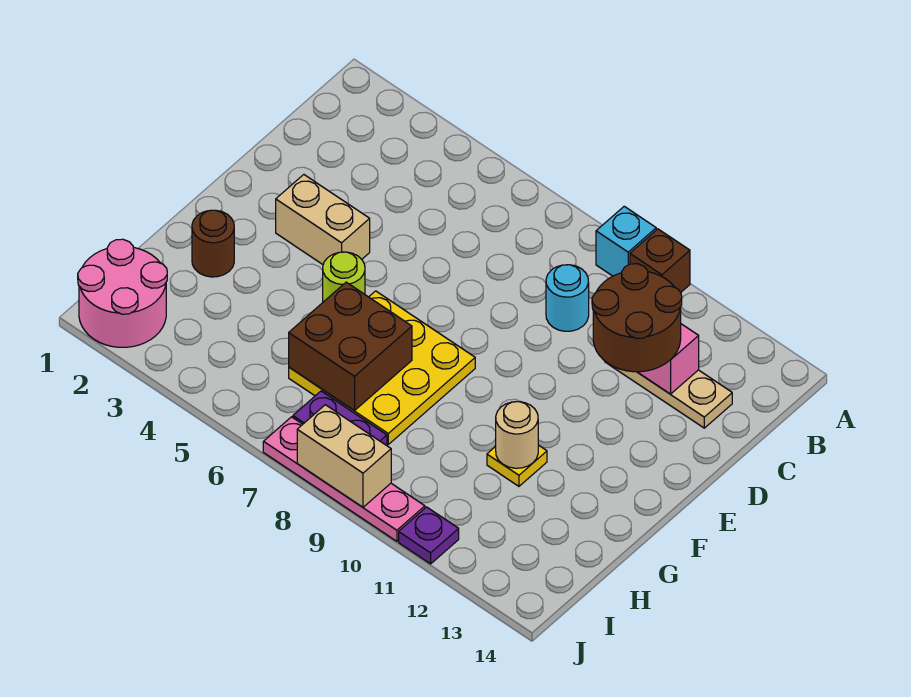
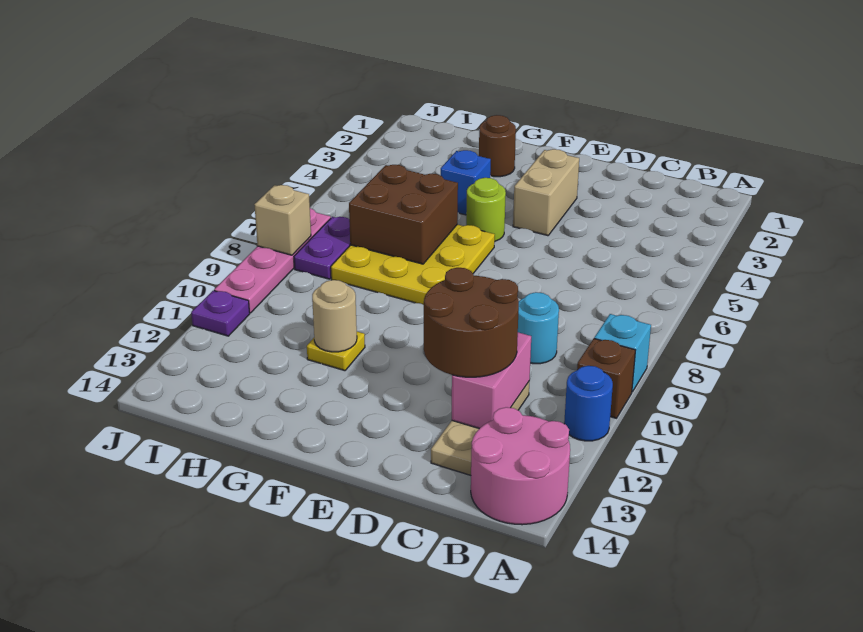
none -> blue 1x1 round brick [564,366,613,441]
none -> blue 1x1 brick [441,150,491,215]
pink 2x2 round brick [78,239,167,347] -> pink 2x2 round brick moved to [471,407,570,525]
tan 1x2 brick [297,405,391,507] -> tan 1x1 brick [254,185,311,255]

